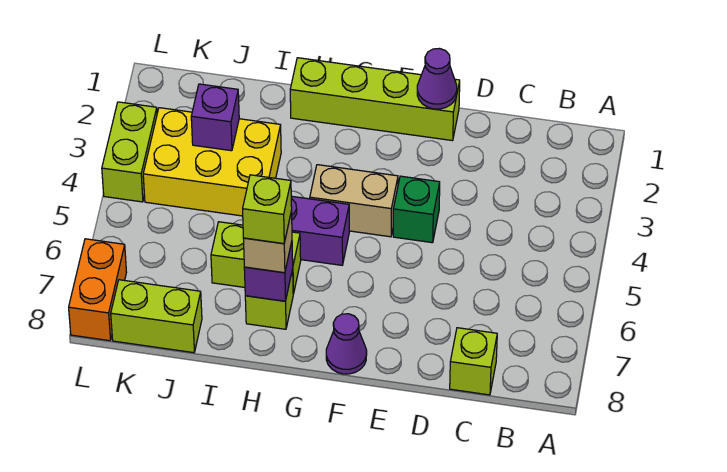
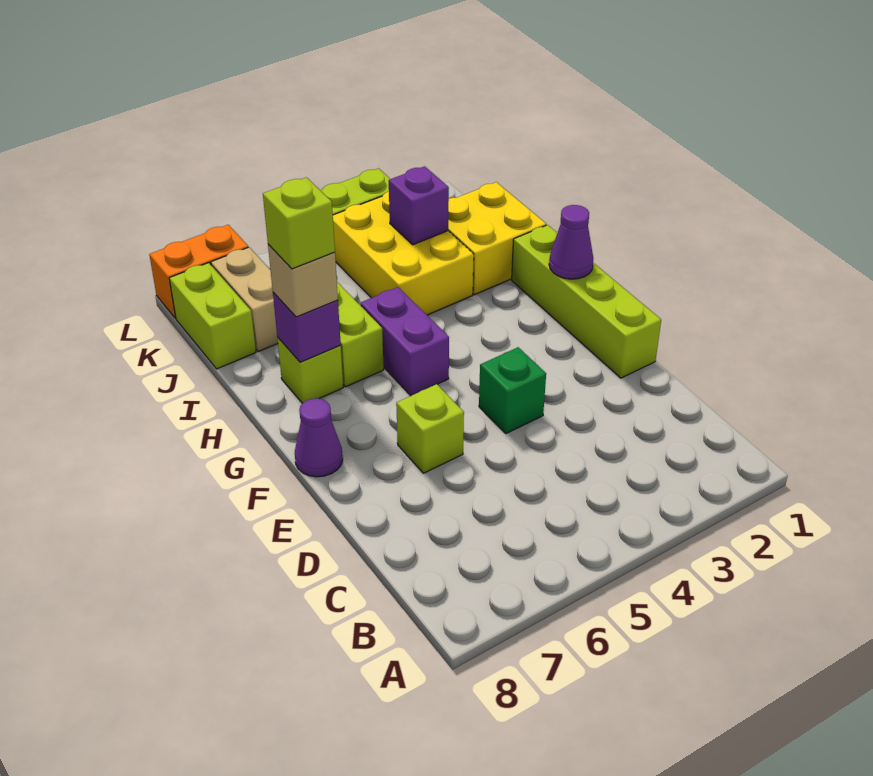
lime 1x1 brick [450,328,497,395] -> lime 1x1 brick moved to [396,384,464,473]
purple 1x1 cone [417,48,457,109] -> purple 1x1 cone moved to [549,205,593,279]
tan 1x2 brick [310,165,398,237] -> tan 1x2 brick moved to [211,247,278,352]
none -> yellow 2x2 brick [448,182,546,295]

